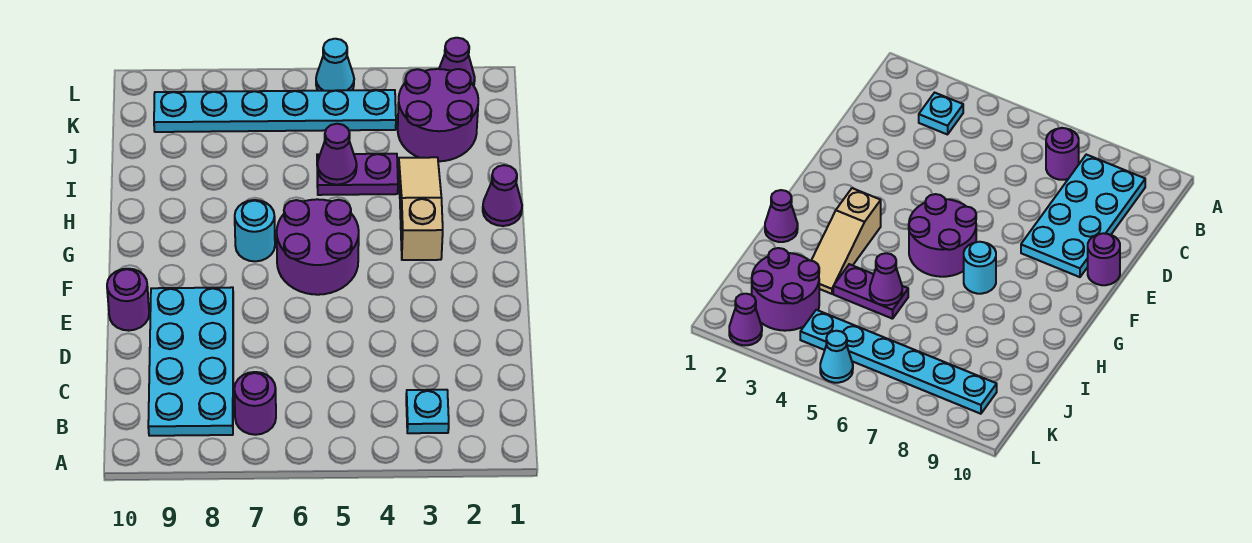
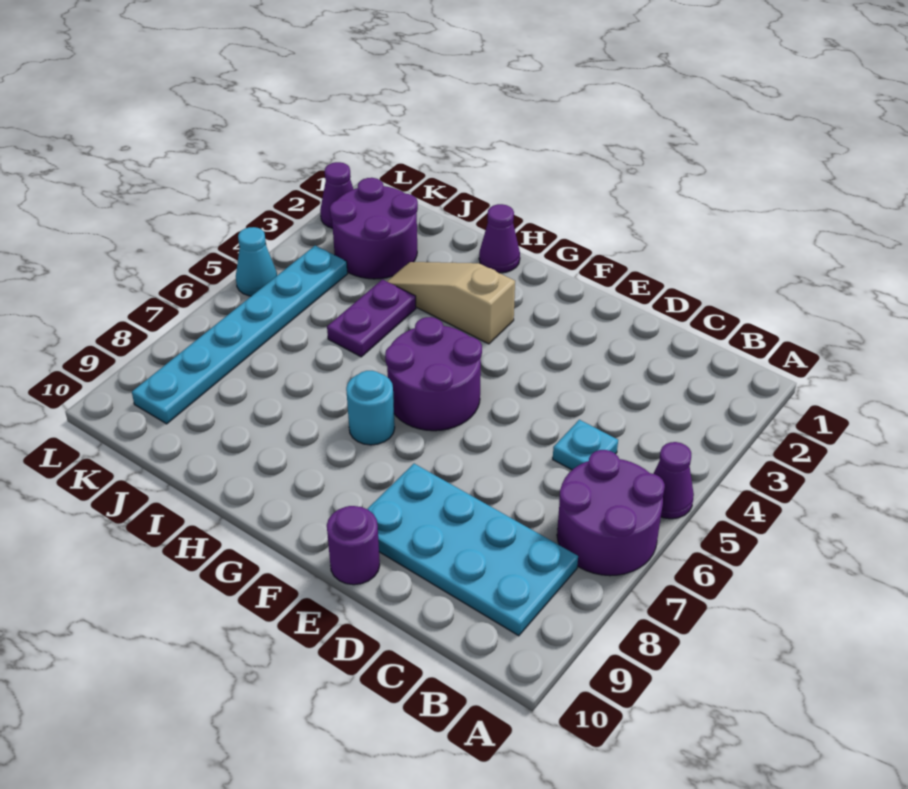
cyan 1x1 plate [406,390,449,433] -> cyan 1x1 plate moved to [553,420,618,470]
purple 1x1 round brick [234,372,276,435] -> purple 2x2 round brick [557,450,665,576]
purple 1x1 cone [317,124,357,185] -> purple 1x1 cone moved to [653,442,694,519]

